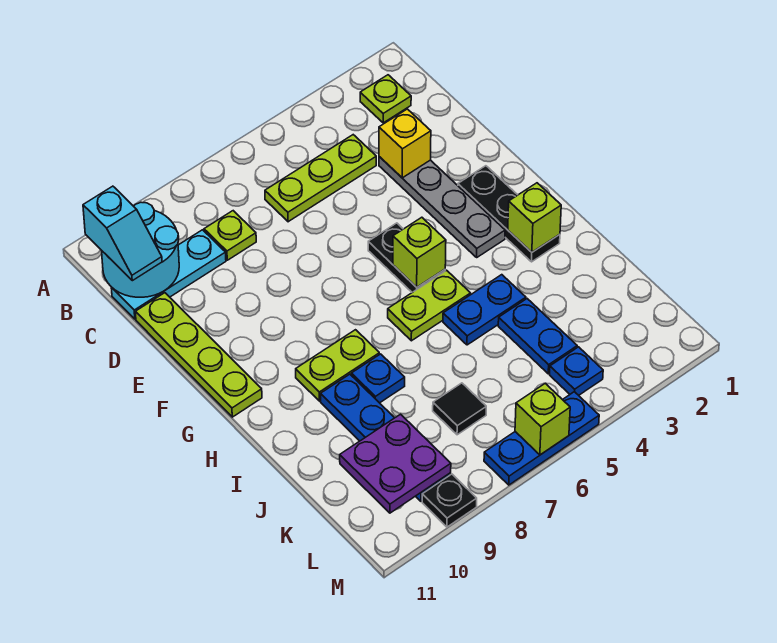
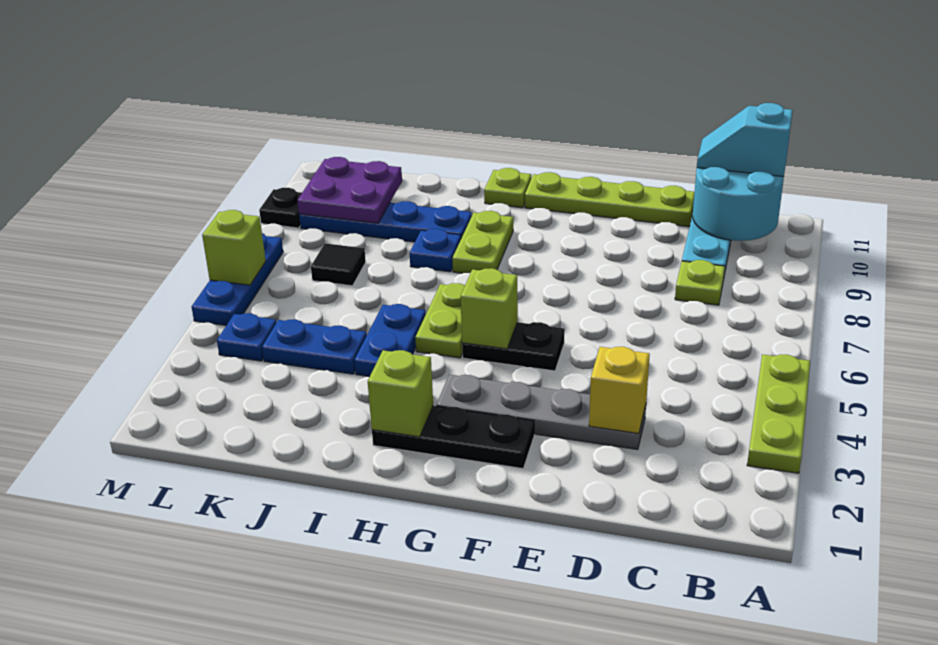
lime 1x1 plate [360,75,411,123] -> lime 1x1 plate moved to [484,168,531,208]
lime 1x3 plate [265,135,376,222] -> lime 1x3 plate moved to [747,354,810,473]

